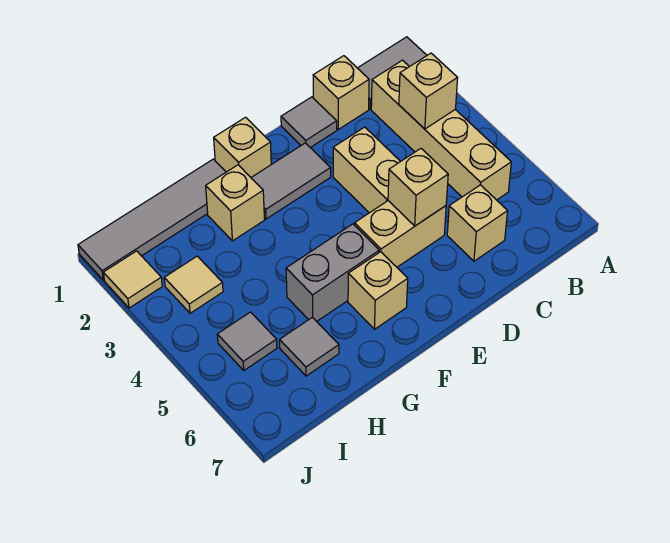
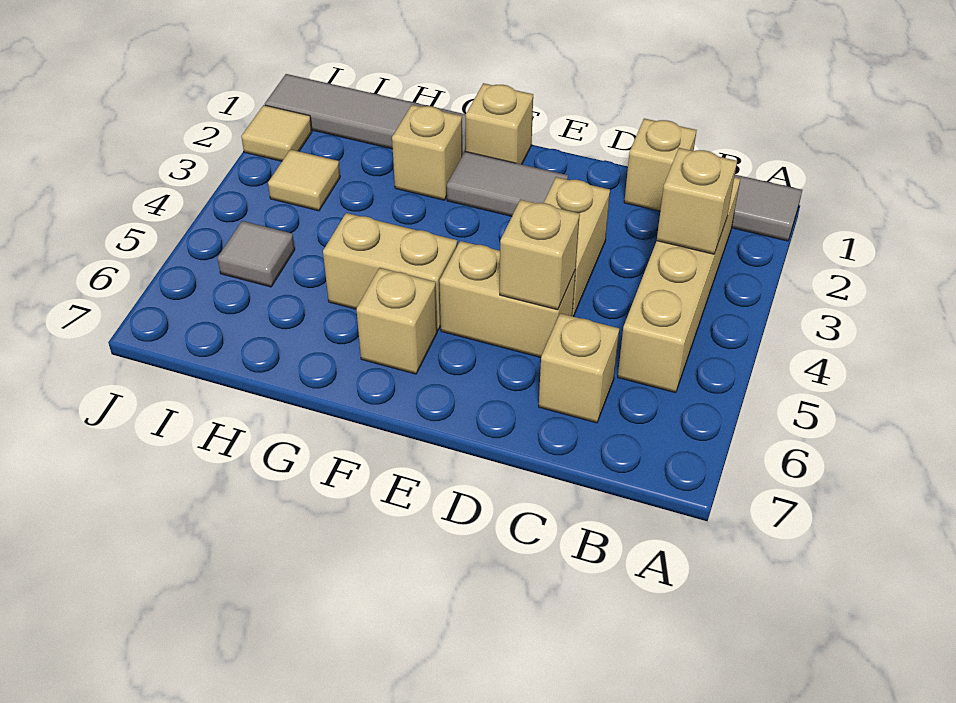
grey 1x1 tile [281,97,337,148] -> none
grey 1x2 brick [286,224,379,321] -> tan 1x2 brick [323,213,457,330]
grey 1x1 tile [280,317,339,376] -> none

